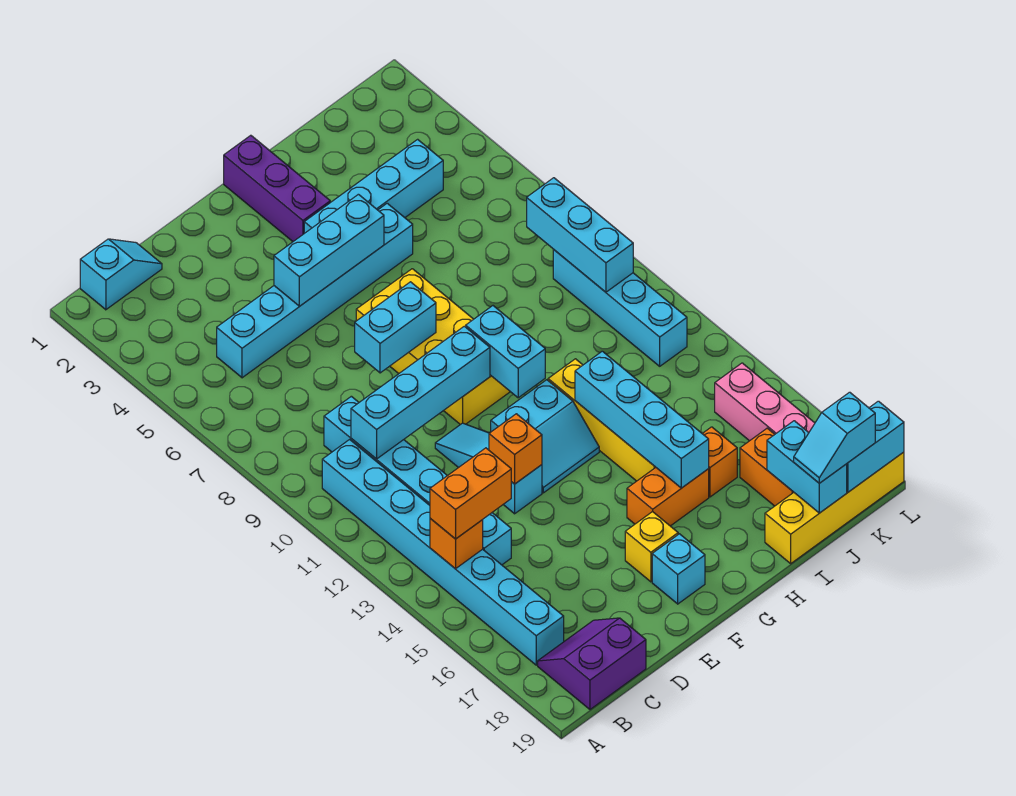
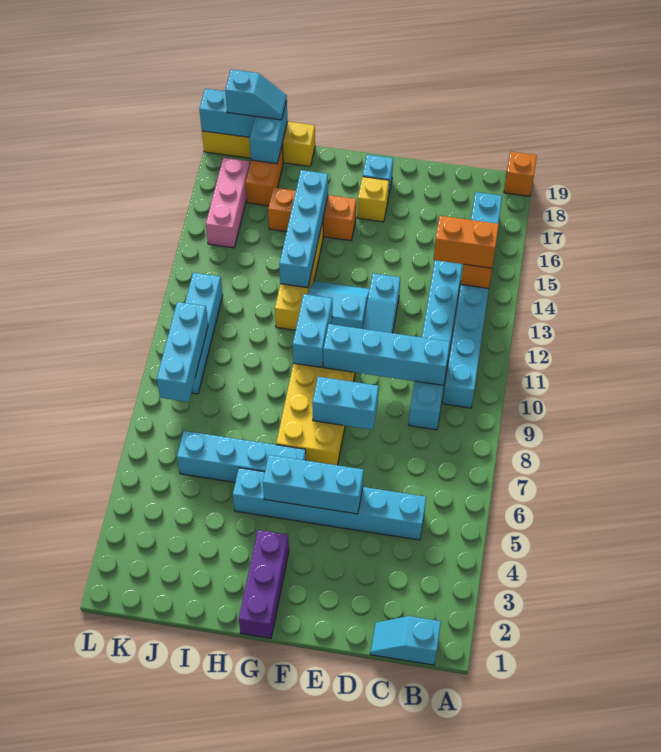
purple 2x2 slope [538,618,646,709] -> none
orange 1x1 brick [489,414,542,484] -> orange 1x1 brick moved to [504,151,537,196]
cyan 1x4 brick [304,139,443,233] -> cyan 1x4 brick moved to [177,431,306,482]

